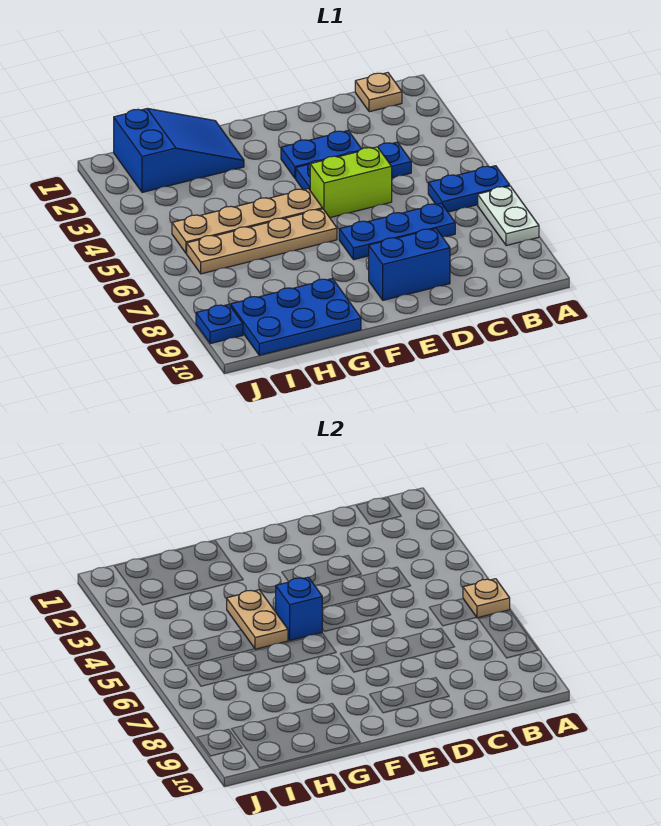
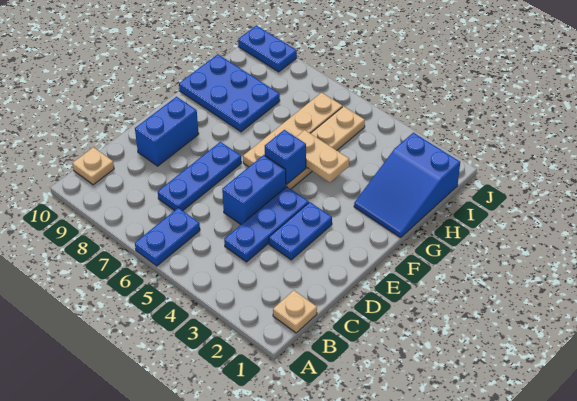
tan 1x1 plate [463,579,510,618] -> tan 1x1 plate moved to [72,147,114,185]
white 1x2 plate [478,186,539,246] -> none
lime 1x2 brick [310,147,392,218] -> blue 1x2 brick [222,155,286,224]
blue 2x3 plate [231,279,361,355] -> blue 2x3 plate turned to [179,54,280,132]
blue 1x1 plate [196,304,243,344] -> blue 1x2 plate [238,25,297,72]

